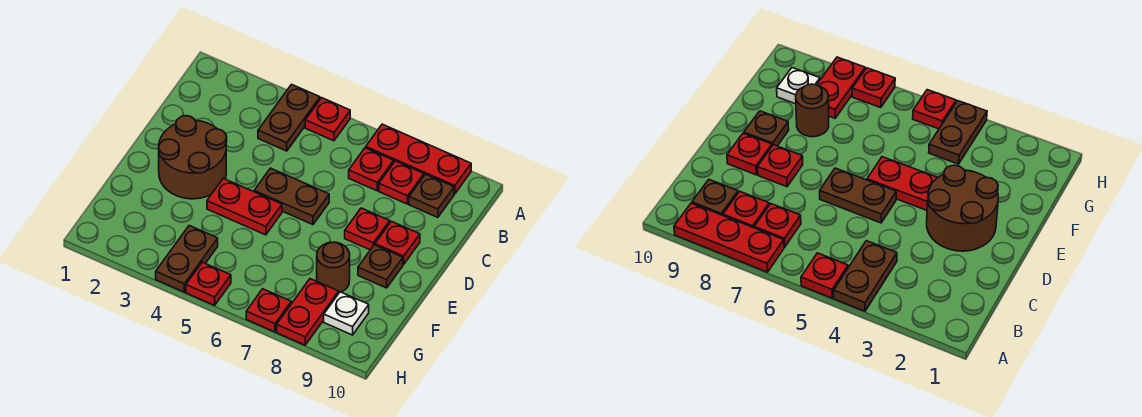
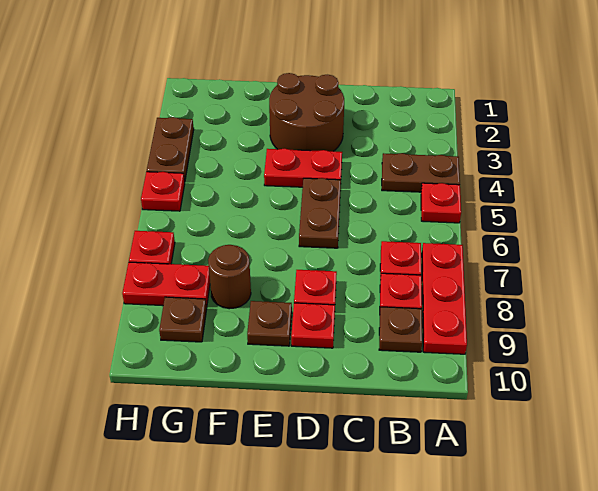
red 1x2 plate [207,178,282,235] -> red 1x2 plate turned to [264,148,342,187]
brown 1x2 plate [156,226,218,292] -> brown 1x2 plate turned to [147,117,194,182]
white 1x1 plate [324,292,369,335] -> brown 1x1 plate [159,297,207,342]

